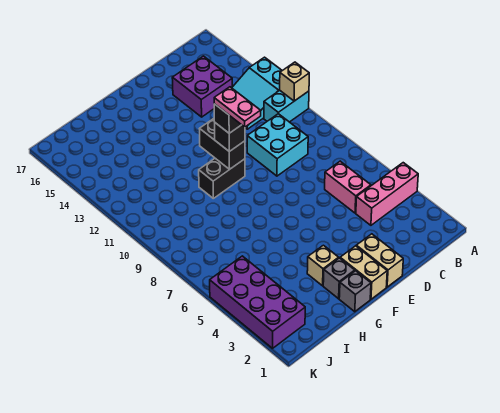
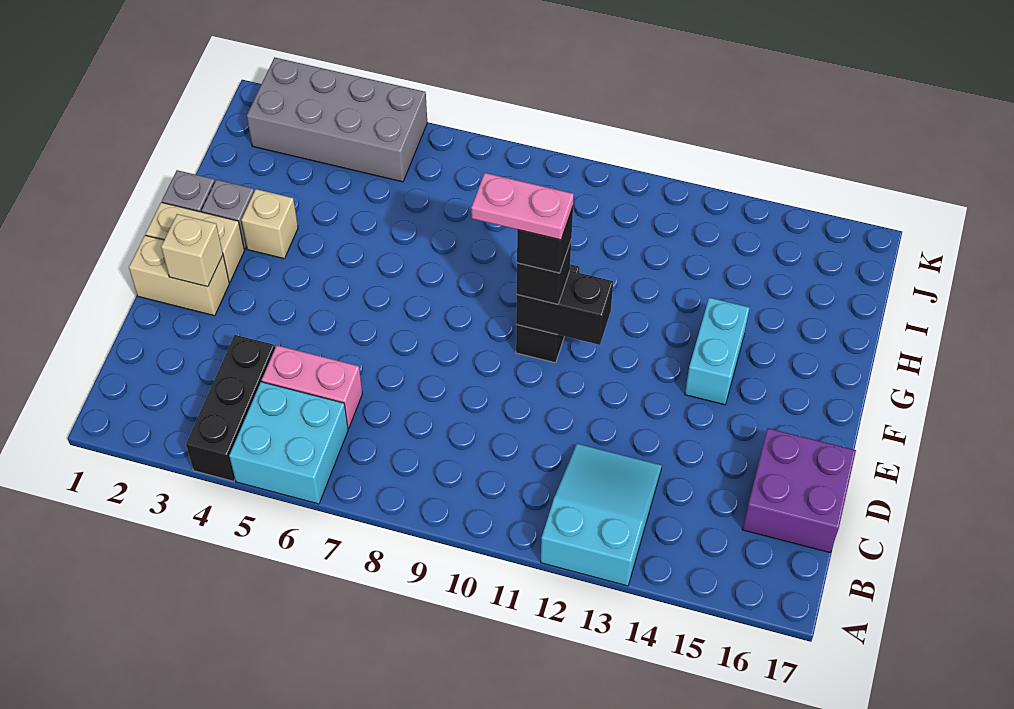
pink 1x3 brick [356,163,418,225] -> black 1x3 brick [186,335,275,481]
cyan 1x2 brick [264,91,309,122] -> cyan 1x2 brick moved to [685,298,750,405]
tan 1x1 brick [280,62,309,101] -> tan 1x1 brick moved to [161,214,223,287]
cyan 2x2 brick [247,114,308,176] -> cyan 2x2 brick moved to [229,382,348,504]
purple 2x2 brick [172,56,232,117] -> purple 2x2 brick moved to [742,428,856,553]
purple 2x4 brick [210,256,305,348] -> grey 2x4 brick [247,57,427,182]

